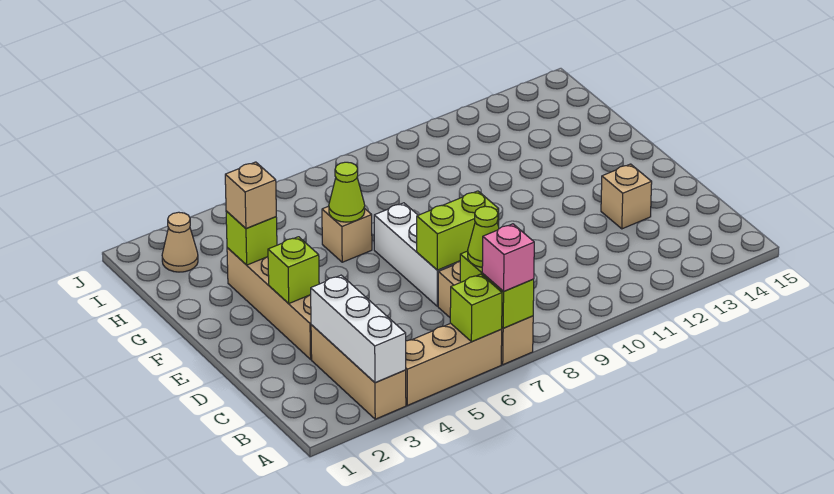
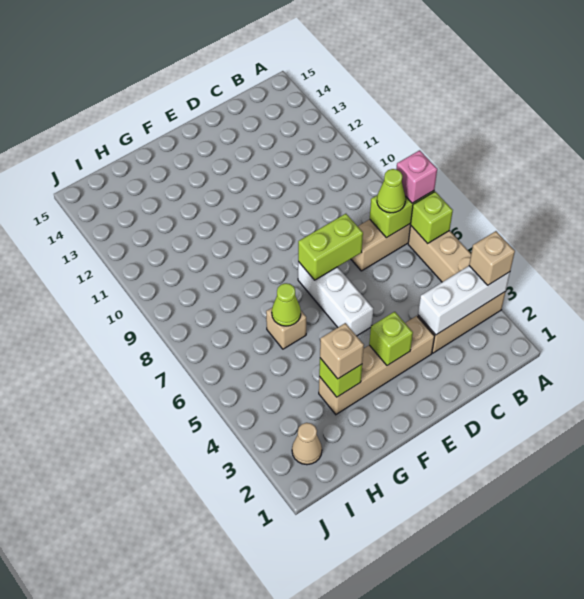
white 1x3 brick [374,203,460,306] -> white 1x3 brick turned to [298,262,373,336]
lime 1x2 brick [417,191,499,270] -> lime 1x2 brick turned to [298,214,363,280]
tan 1x1 brick [601,164,652,229] -> tan 1x1 brick moved to [469,231,515,285]

